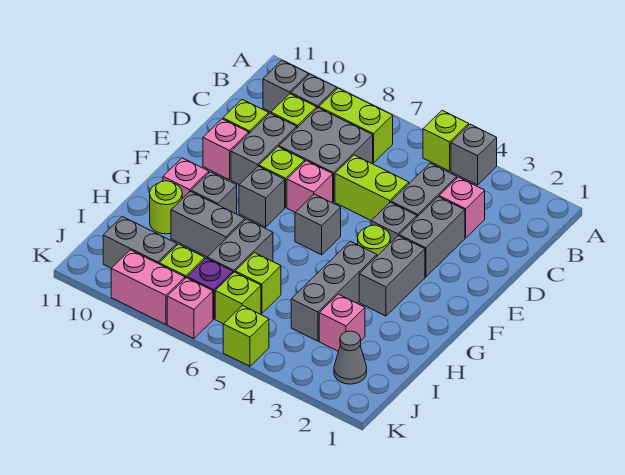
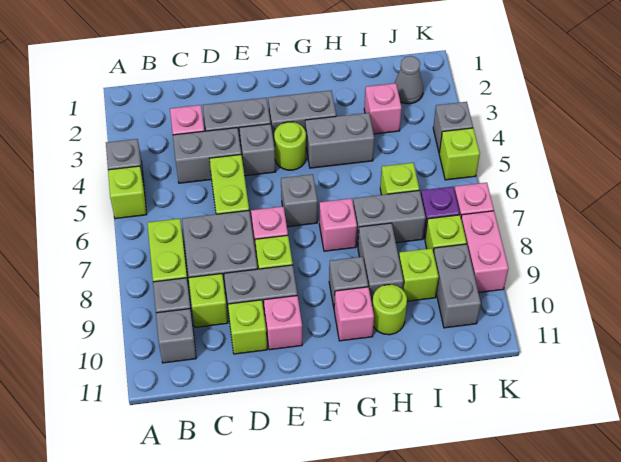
grey 1x1 brick [239,166,285,227] -> grey 1x1 brick moved to [433,102,473,153]
grey 1x3 brick [291,241,377,341] -> grey 1x2 brick [305,113,374,168]
none -> pink 1x1 brick [319,198,357,251]
lime 1x1 brick [215,272,261,324] -> lime 1x1 brick moved to [399,248,439,301]

